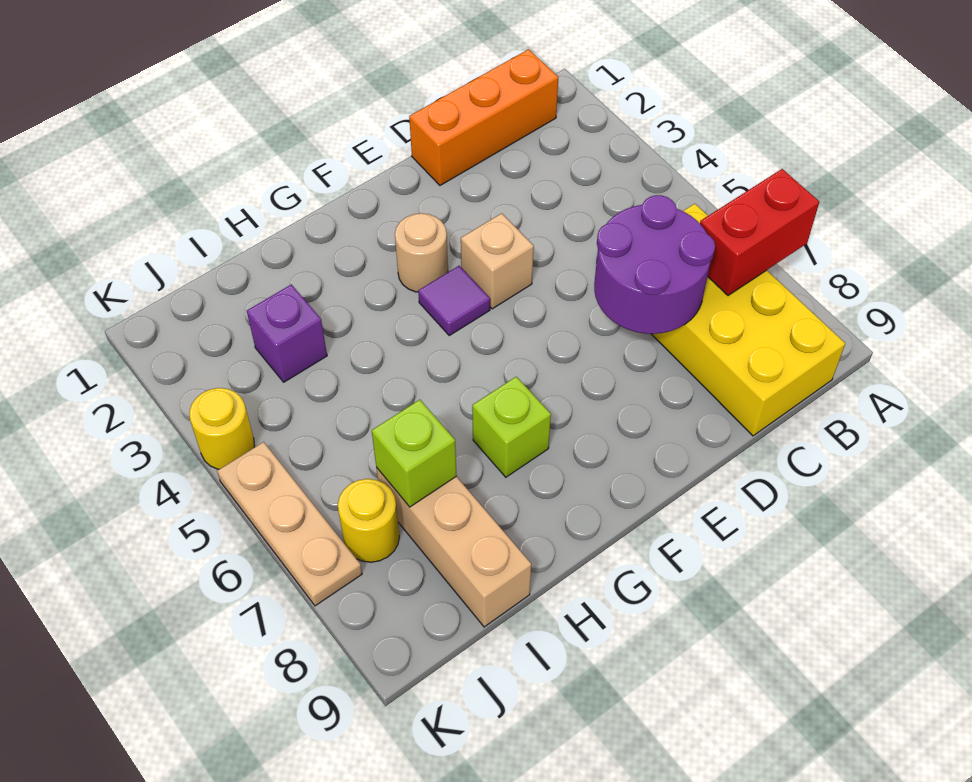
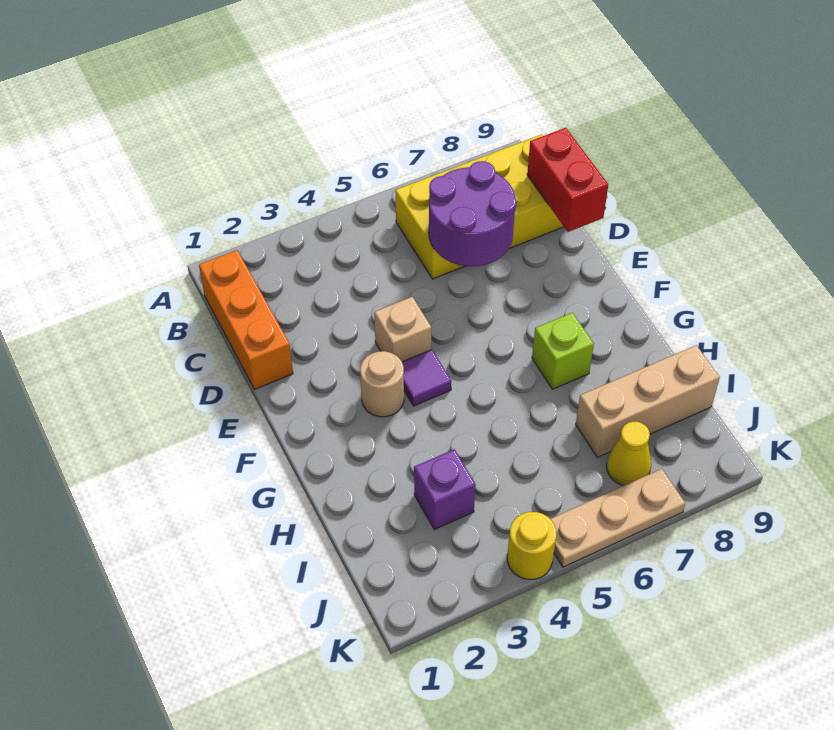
red 1x2 brick [700,169,819,296] -> red 1x2 brick moved to [527,128,608,232]
lime 1x1 brick [372,400,456,507] -> none
yellow 1x1 round brick [338,479,399,562] -> yellow 1x1 cone [607,422,651,486]

